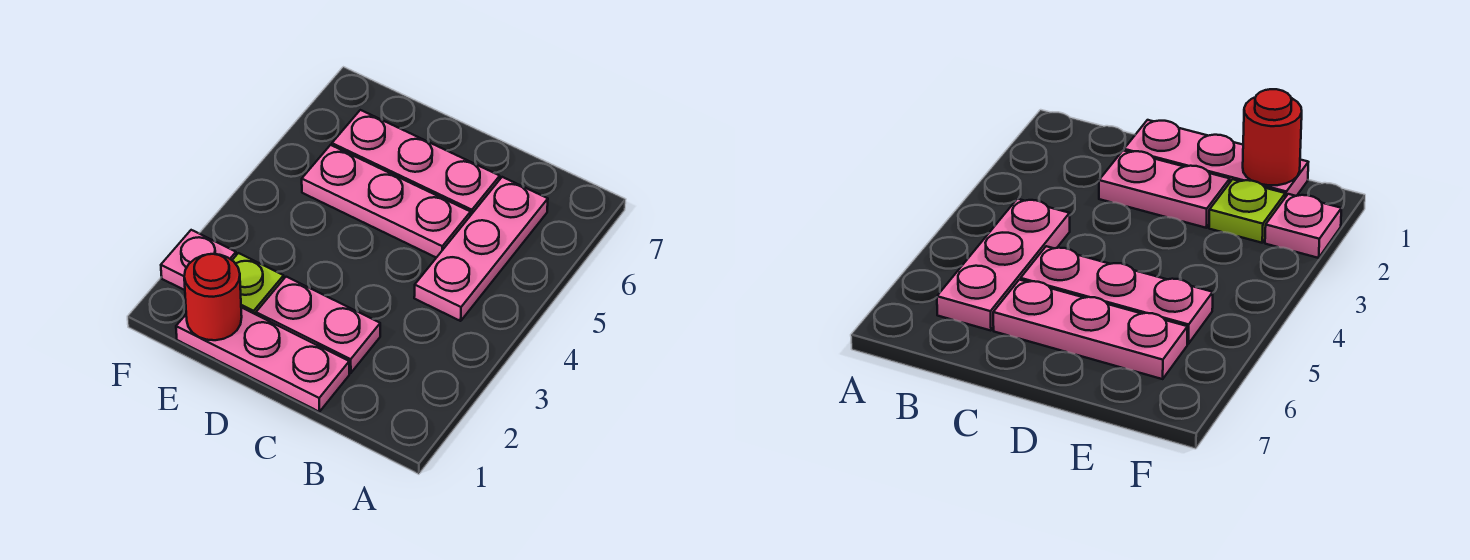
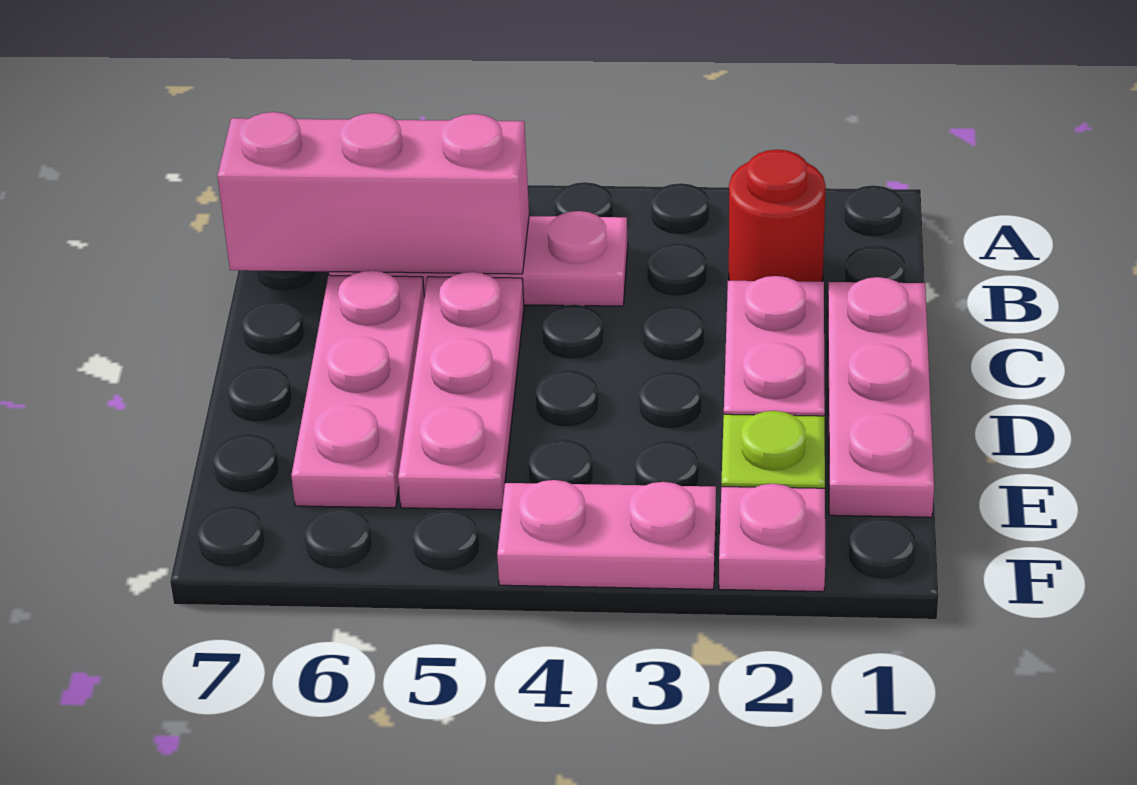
none -> pink 1x3 brick [218,112,529,274]
red 1x1 round brick [184,254,242,340] -> red 1x1 round brick moved to [729,150,826,282]
none -> pink 1x2 plate [497,480,716,589]

